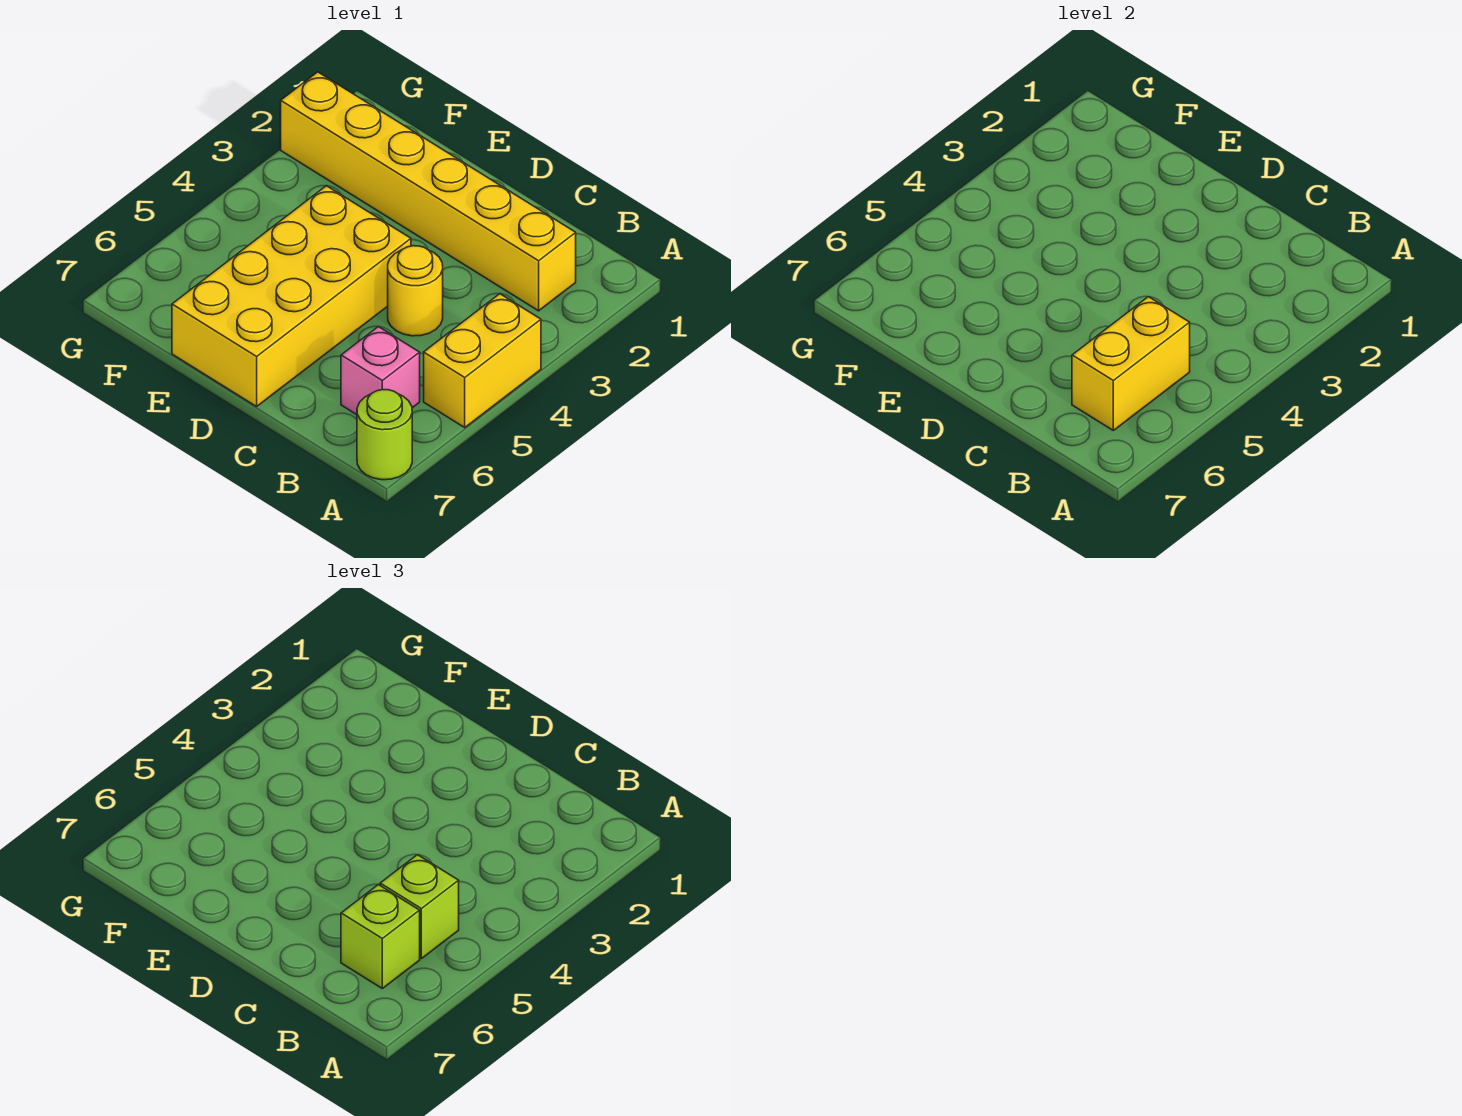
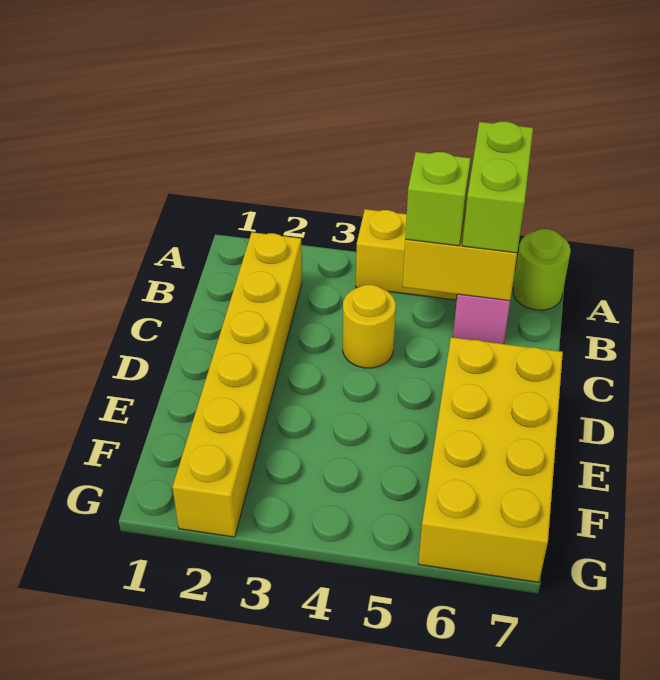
lime 1x1 brick [341,885,420,988] -> lime 1x2 brick [462,122,533,253]
yellow 2x4 brick [172,186,411,406] -> yellow 2x4 brick turned to [418,337,563,582]

